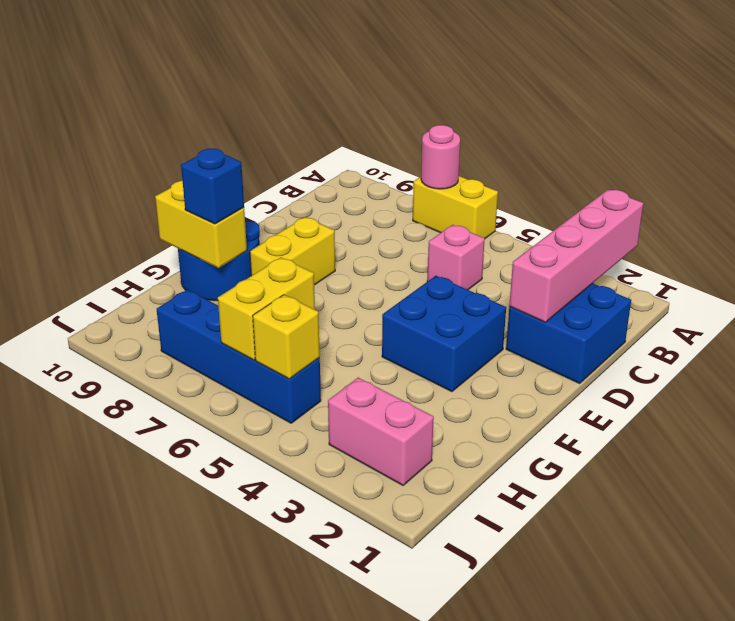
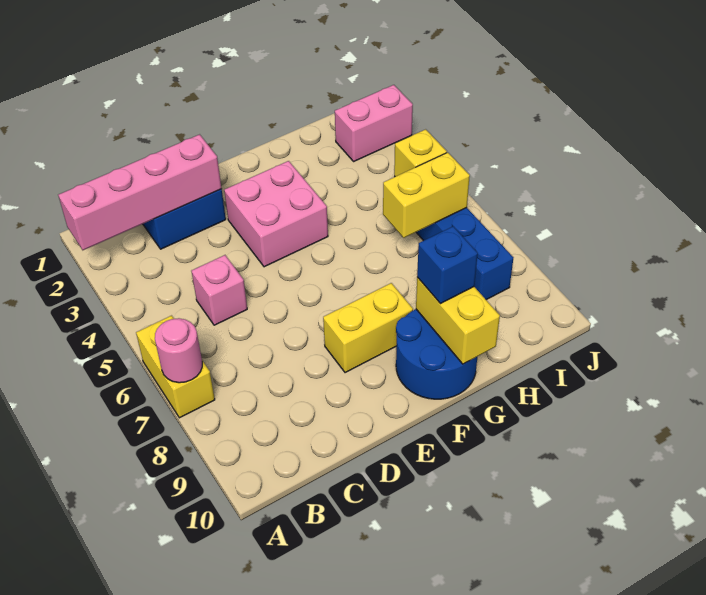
blue 2x2 brick [382,276,506,392] -> pink 2x2 brick [224,161,328,267]
pink 1x2 brick [328,378,434,485] -> pink 1x2 brick turned to [335,85,413,161]

